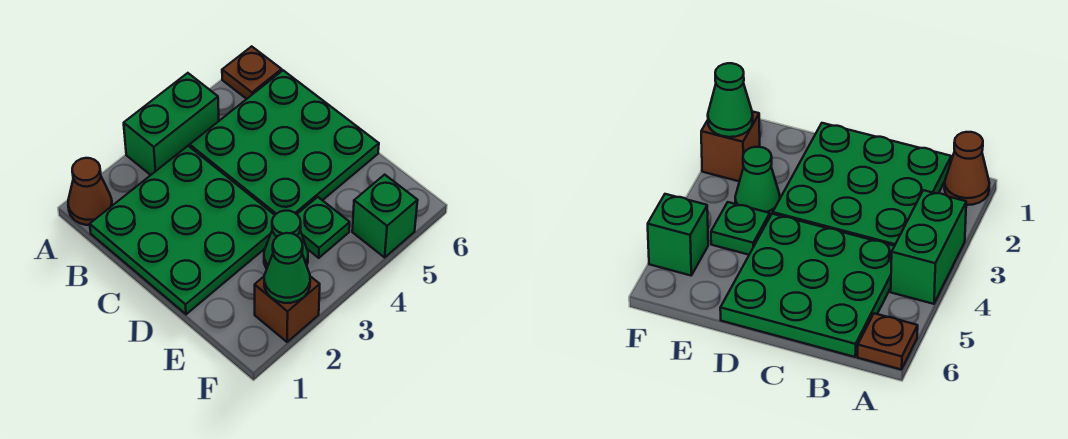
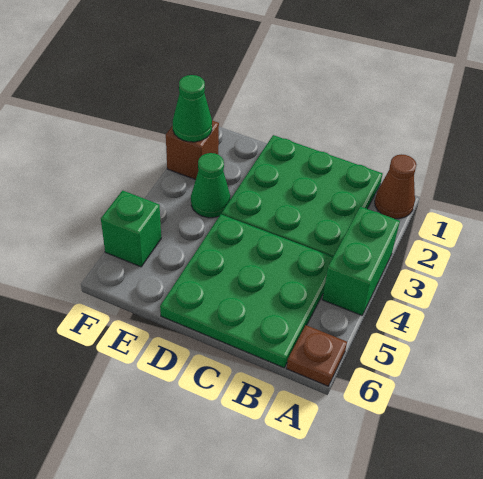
green 1x1 plate [297,197,350,258] -> none

